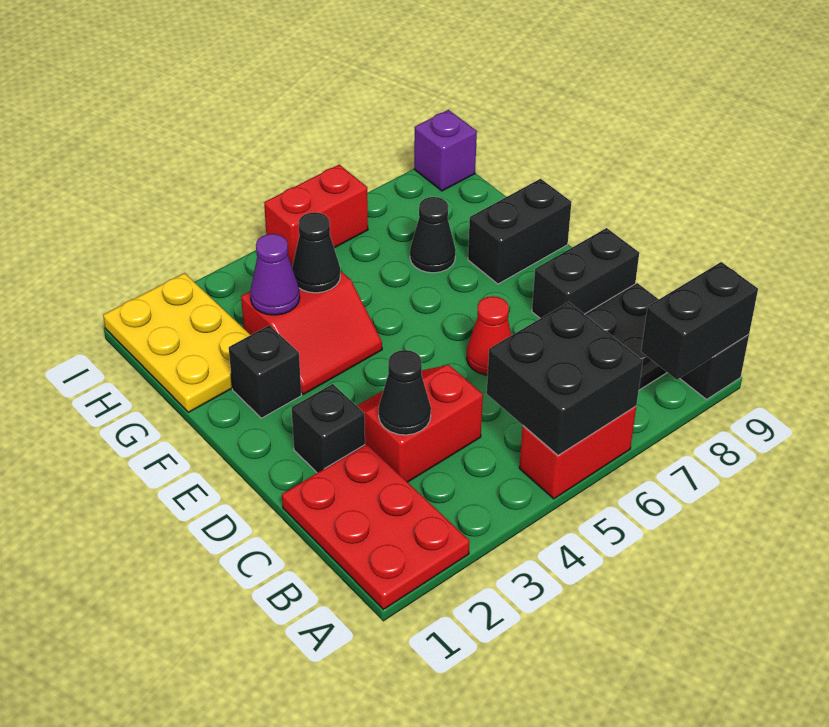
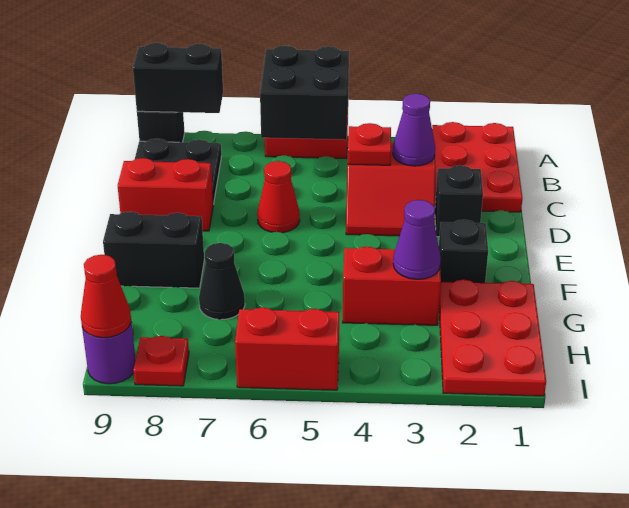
black 1x1 cone [379,350,431,435] -> purple 1x1 cone [393,94,435,166]
none -> red 1x1 plate [348,123,391,165]
black 1x2 brick [532,228,639,318] -> red 1x2 brick [118,158,213,231]
yellow 2x3 plate [103,273,250,412] -> red 2x3 plate [439,280,546,396]
black 1x1 cone [292,212,340,293] -> none
none -> red 1x1 plate [133,336,189,386]
purple 1x1 brick [414,110,477,191] -> purple 1x1 round brick [82,322,136,384]
none -> red 1x1 cone [81,255,131,338]

